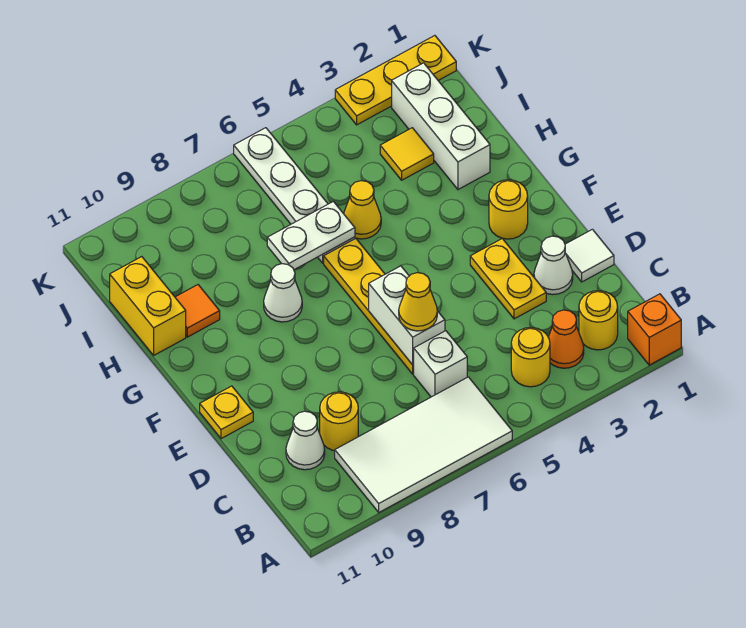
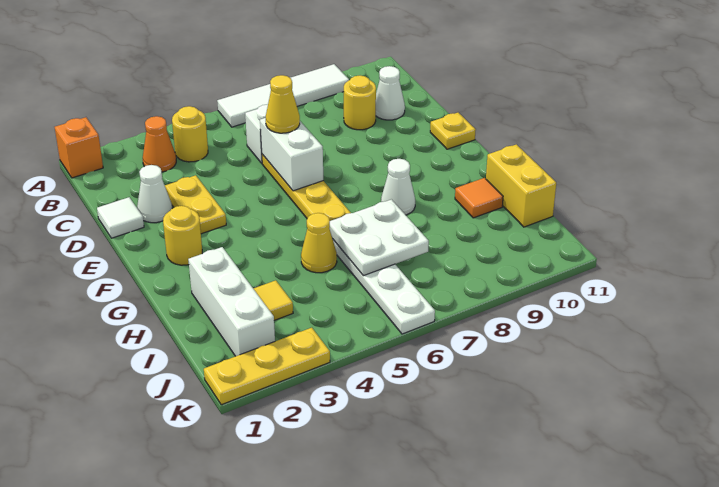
white 2x4 tile [335,377,512,512] -> white 1x4 tile [217,64,349,127]
yellow 1x1 round brick [579,291,618,350] -> none
white 1x2 plate [267,201,355,270] -> white 2x2 plate [329,199,429,276]

